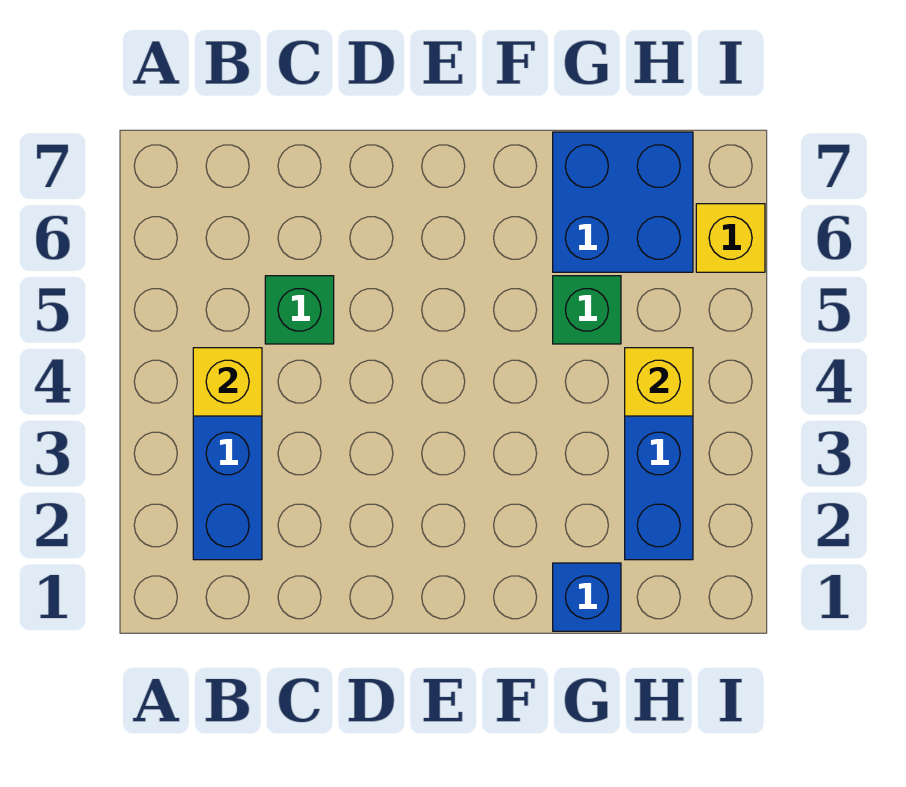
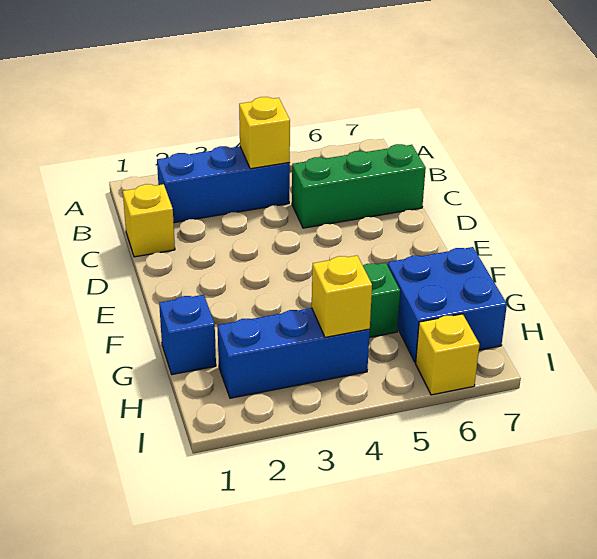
none -> yellow 1x1 brick [123,184,175,257]
green 1x1 brick [265,276,334,344] -> green 1x3 brick [292,144,426,228]

